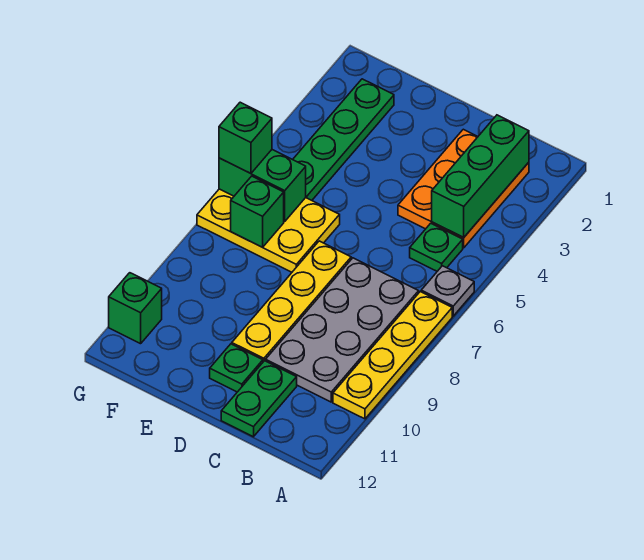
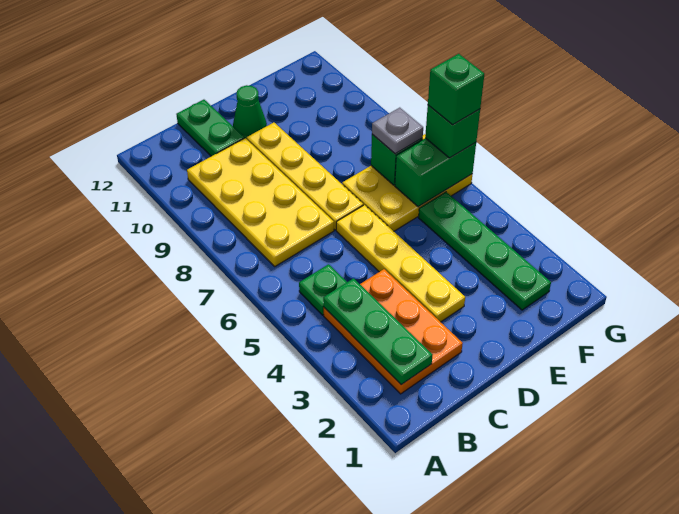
grey 1x1 plate [421,266,474,316] -> grey 1x1 plate moved to [372,108,423,154]
yellow 1x4 plate [333,292,452,419] -> yellow 1x4 plate moved to [336,205,465,322]
green 1x3 brick [432,115,529,237] -> green 1x3 plate [323,278,432,385]
grey 2x4 plate [266,258,419,402] -> yellow 2x4 plate [187,138,334,266]
green 1x1 plate [210,344,263,392] -> green 1x1 cone [233,85,267,139]
green 1x1 brick [109,273,162,344] -> green 1x1 brick moved to [428,54,484,125]

